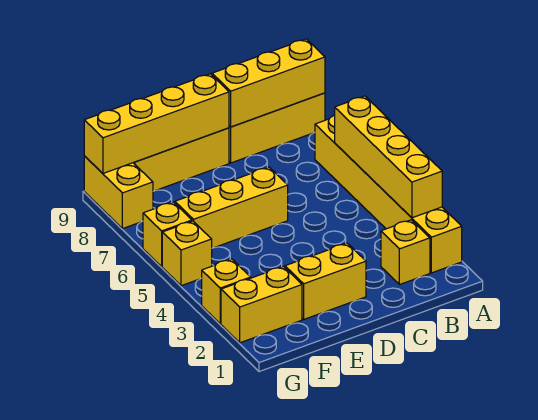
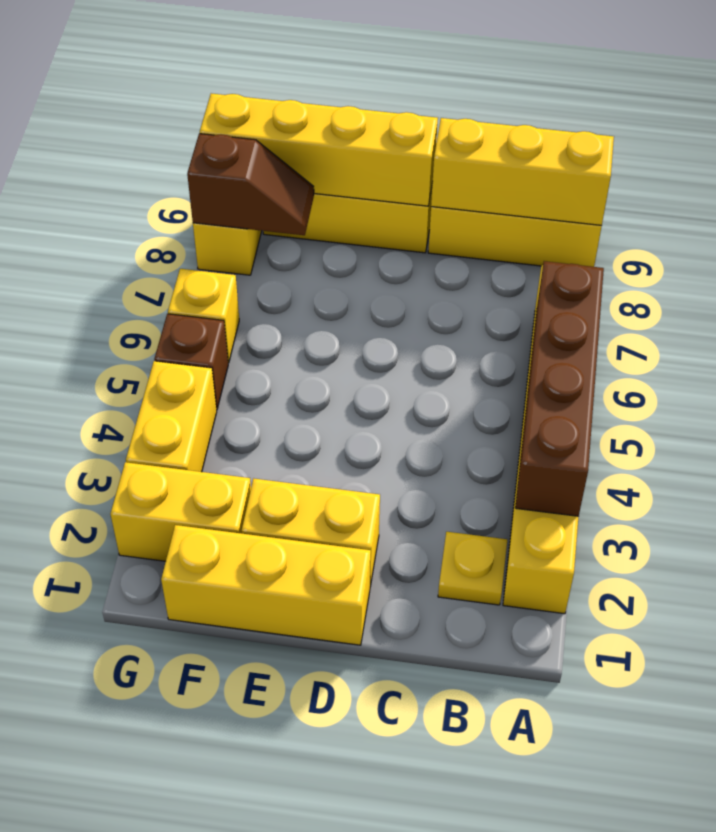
yellow 1x4 brick [335,96,442,218] -> brown 1x4 brick [515,261,604,516]
yellow 1x1 brick [381,220,430,285] -> yellow 1x1 plate [438,532,507,605]
yellow 1x3 brick [175,167,288,248] -> yellow 1x3 brick moved to [161,525,371,645]
none -> brown 1x2 slope [187,134,314,235]
yellow 1x1 brick [202,259,251,324] -> yellow 1x2 brick [126,361,217,472]
yellow 1x1 brick [162,221,212,286] -> brown 1x1 brick [154,314,228,410]

